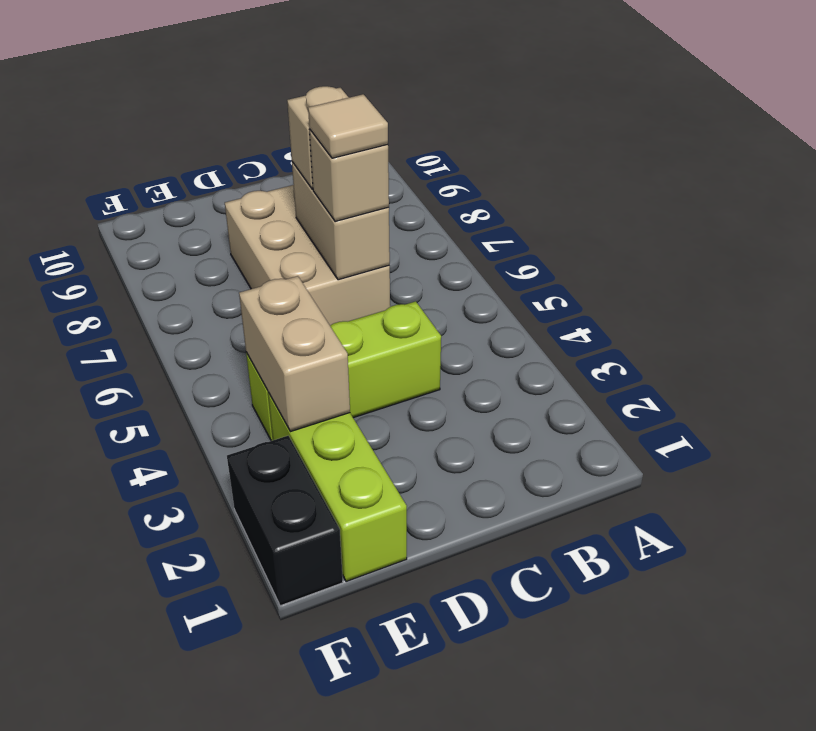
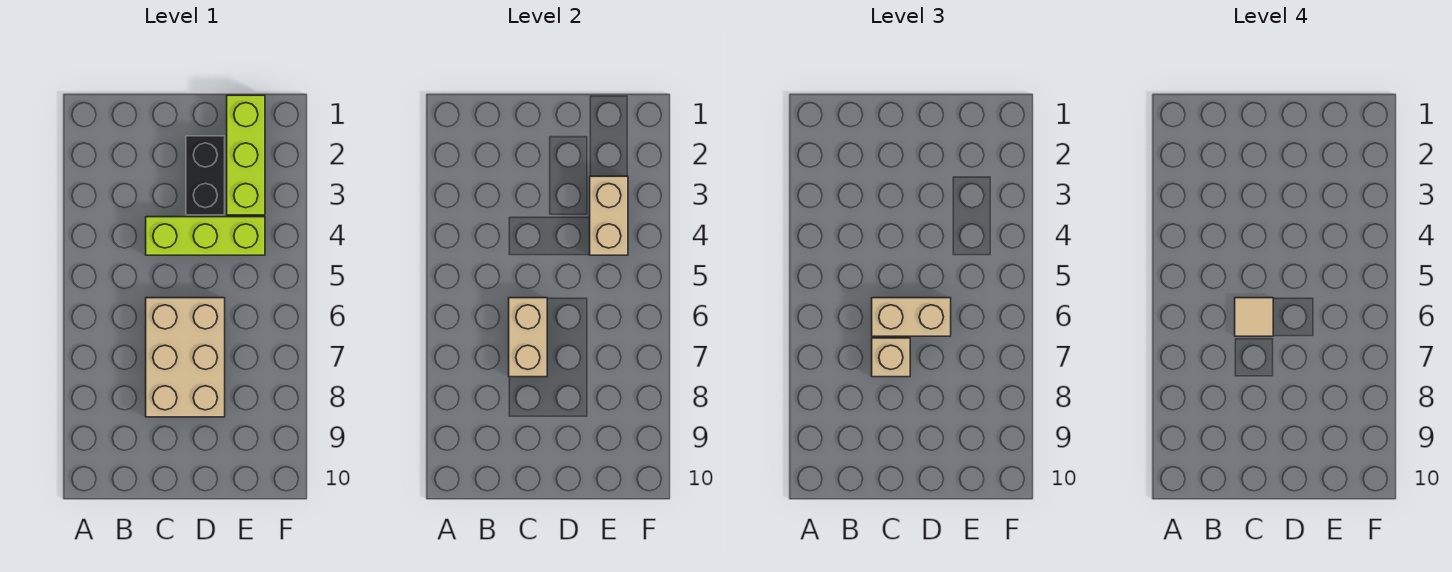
tan 1x1 brick [310,130,389,222] -> tan 1x2 brick [872,298,951,336]
black 1x2 brick [227,436,343,606] -> black 1x2 brick moved to [186,136,225,215]

